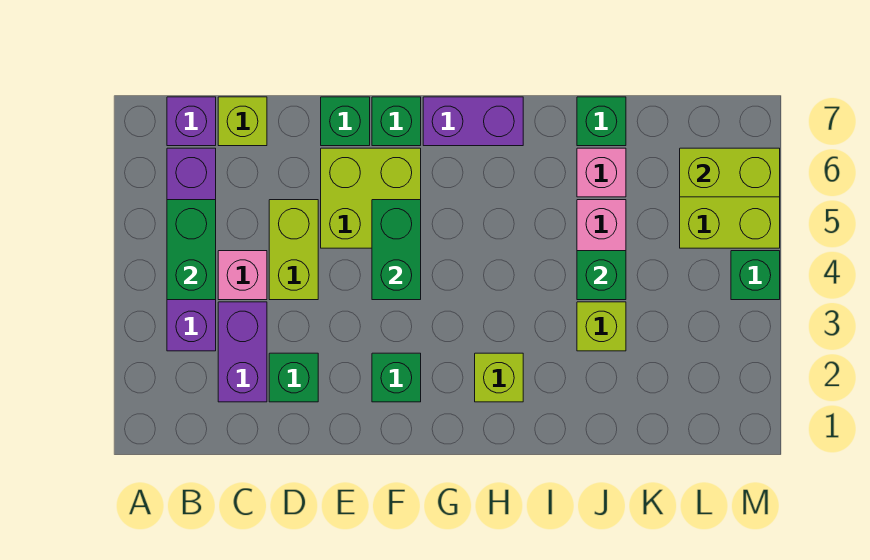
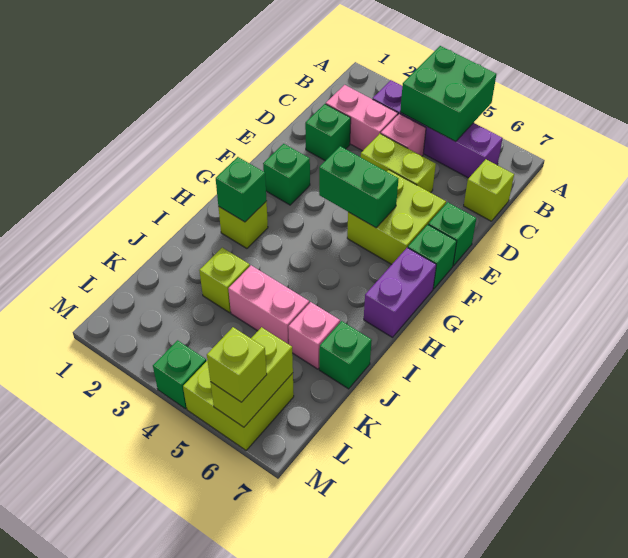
green 1x2 brick [167,200,216,300] -> green 2x2 brick [400,46,496,142]
purple 1x1 brick [167,97,216,146] -> none
purple 1x2 brick [218,302,267,402] -> pink 1x2 brick [326,85,398,151]
green 1x1 brick [577,251,626,300] -> green 1x1 brick moved to [216,157,267,222]
none -> lime 1x1 brick [207,327,267,402]

